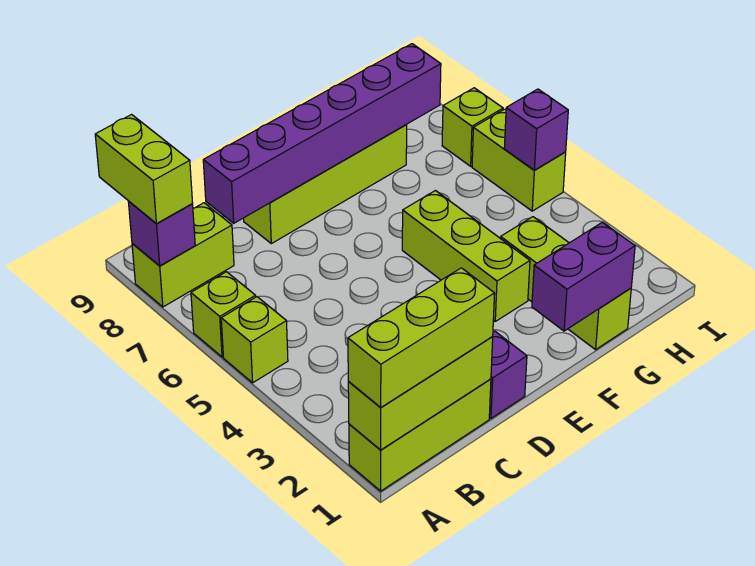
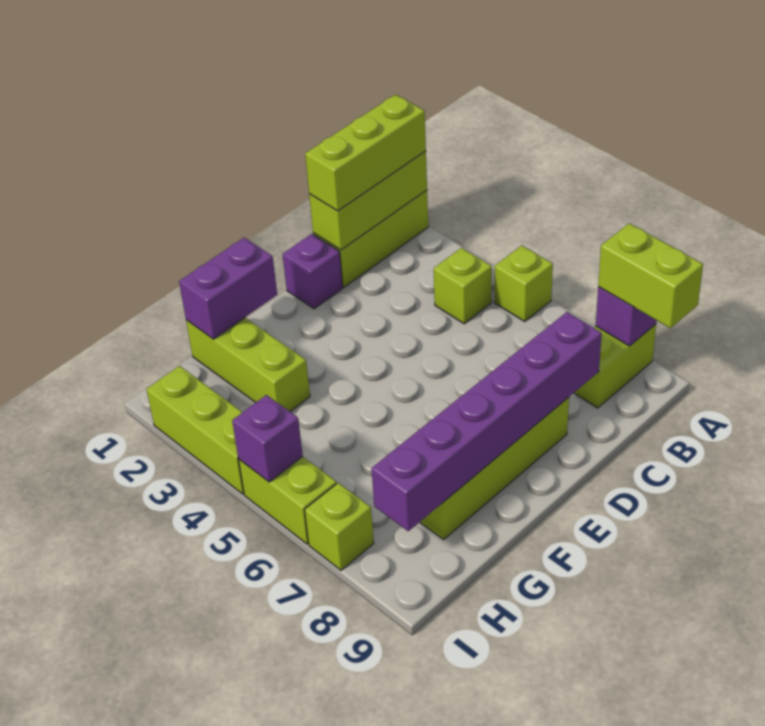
lime 1x1 brick [191,272,256,357] -> lime 1x1 brick moved to [434,248,492,324]
lime 1x3 brick [402,191,530,321] -> lime 1x3 brick moved to [146,366,244,494]

